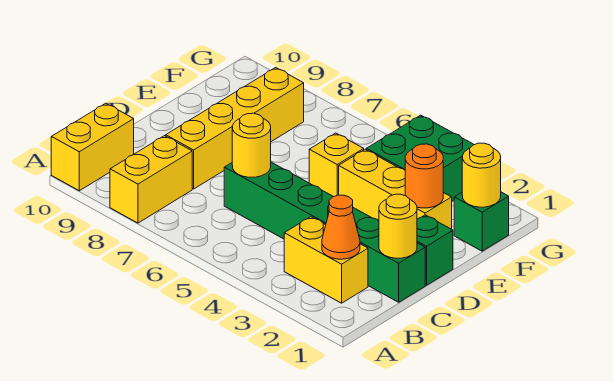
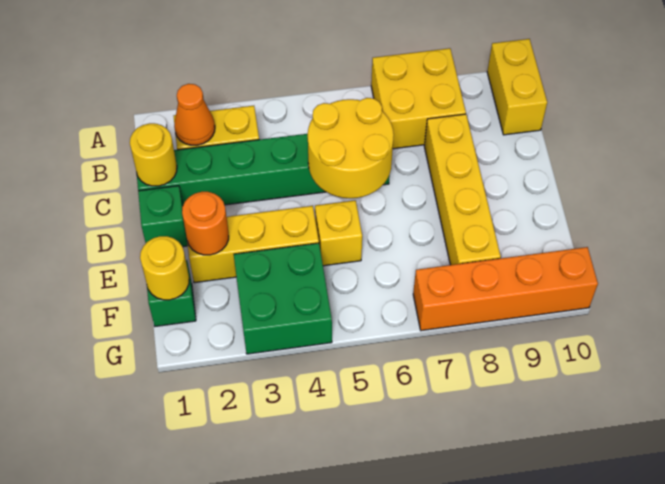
yellow 1x2 brick [110,136,192,223] -> yellow 2x2 brick [371,48,466,149]
yellow 1x1 round brick [232,113,271,177] -> yellow 2x2 round brick [308,98,394,198]
none -> orange 1x4 brick [413,247,598,331]

